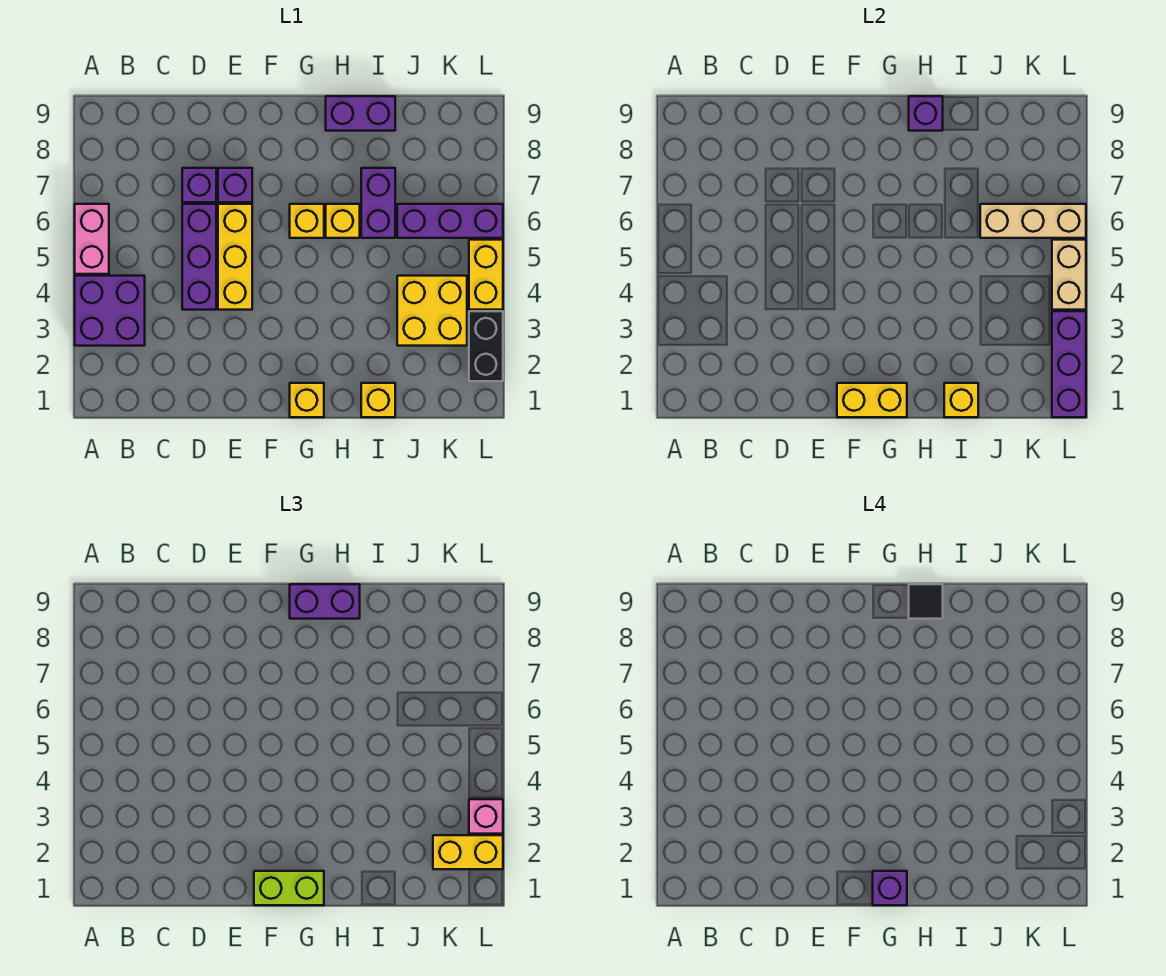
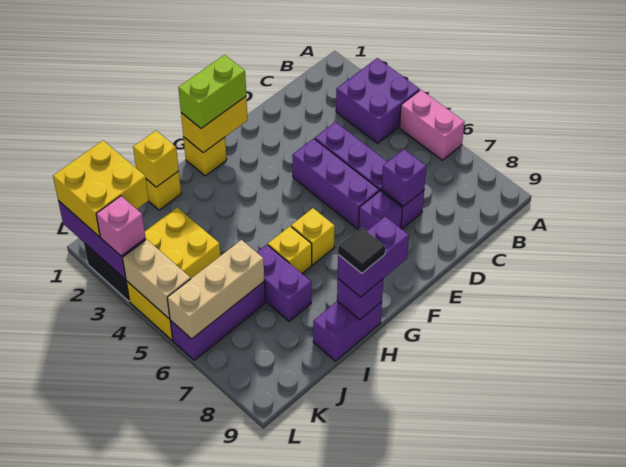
yellow 1x3 brick [218,204,252,310] -> purple 1x3 brick [292,139,379,229]
purple 1x1 brick [873,871,907,905] -> purple 1x1 brick moved to [382,149,426,206]
yellow 1x2 brick [433,835,503,869] -> yellow 2x2 brick [53,141,149,237]

